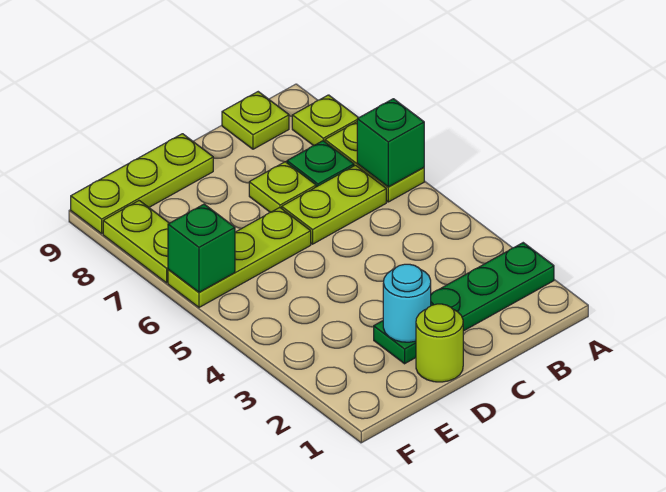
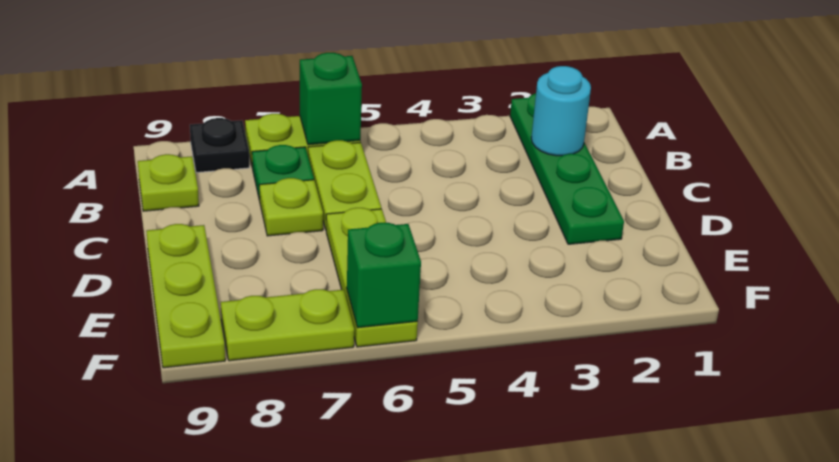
lime 1x1 plate [292,95,358,146] -> black 1x1 plate [190,118,249,172]
lime 1x1 round brick [416,304,463,382] -> none
cyan 1x1 round brick [383,264,431,342] -> cyan 1x1 round brick moved to [531,66,591,156]

